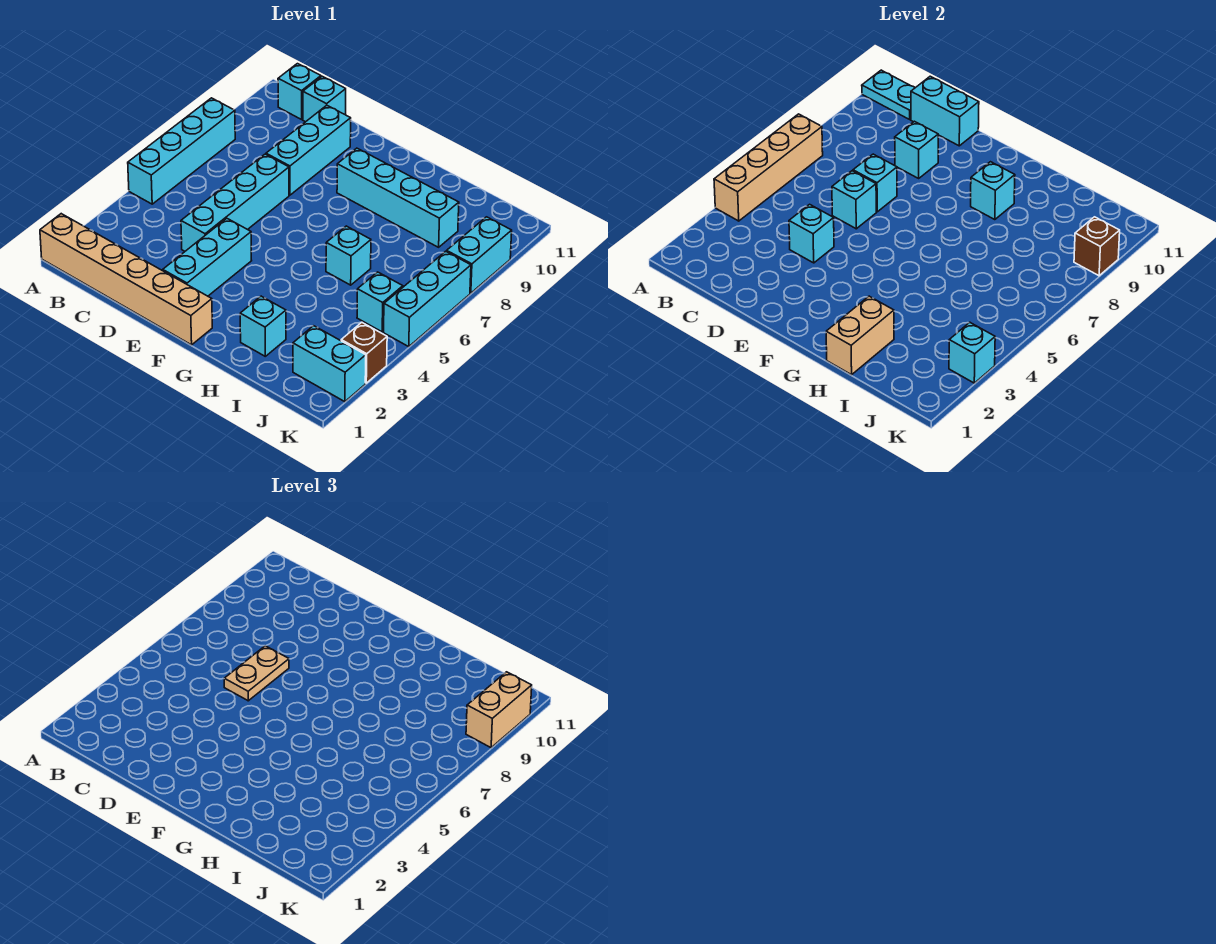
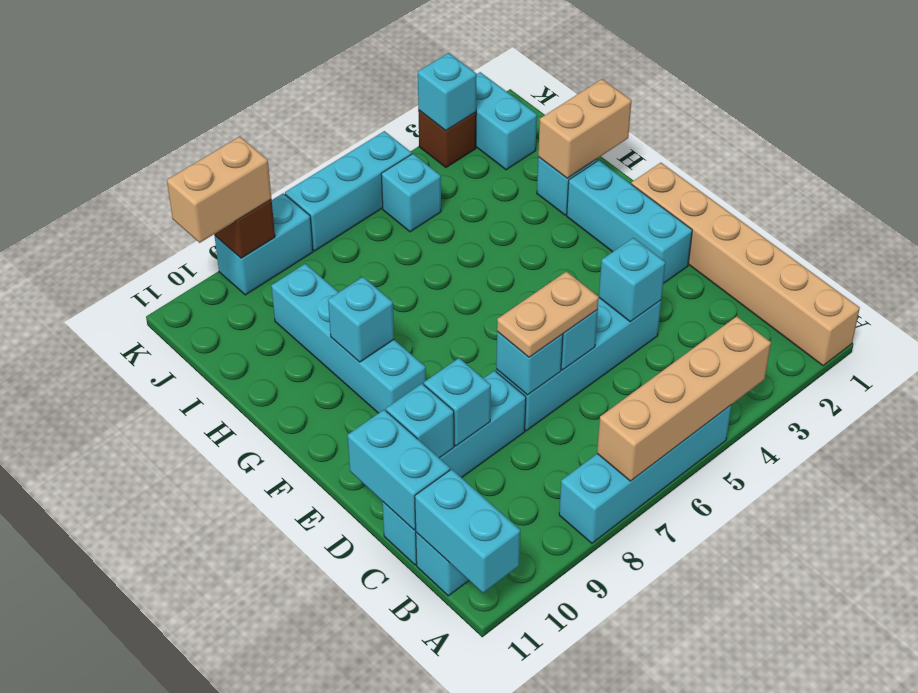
cyan 1x2 plate [862,70,915,119] -> cyan 1x2 brick [415,469,520,593]
cyan 1x3 brick [163,218,252,296] -> cyan 1x3 brick turned to [567,160,692,284]
cyan 1x1 brick [326,226,371,285] -> cyan 1x1 brick moved to [386,384,454,458]

